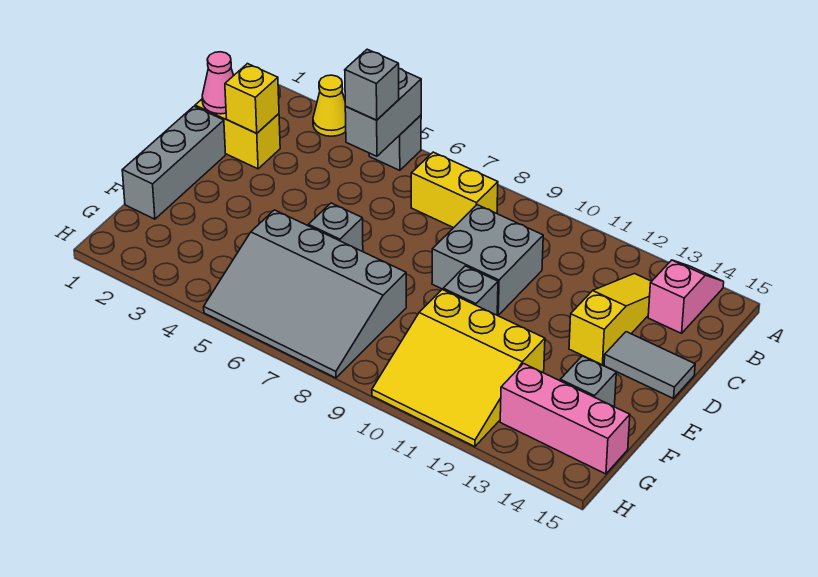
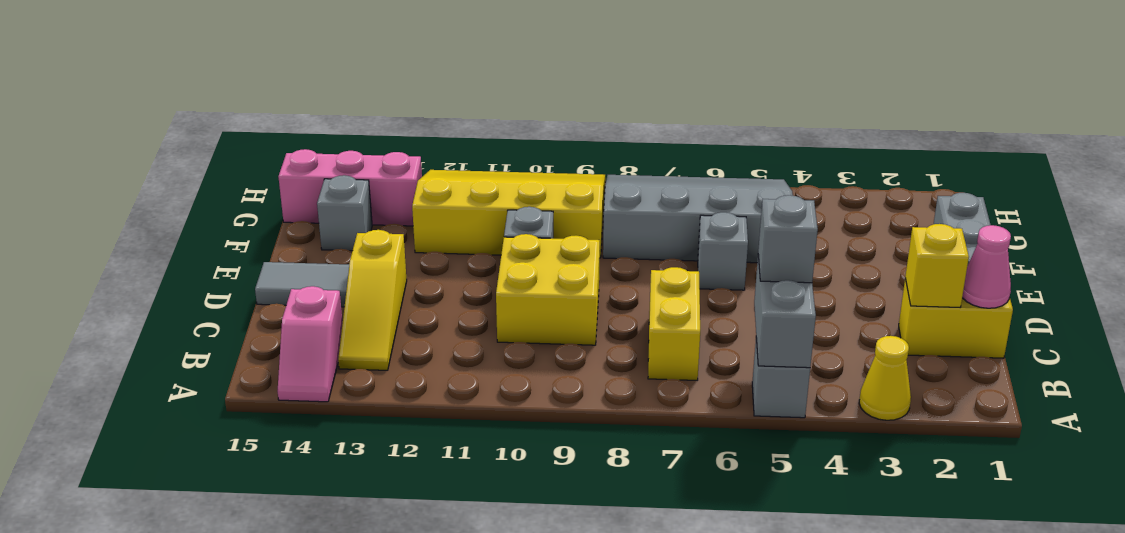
yellow 1x2 brick [411,152,498,228] -> yellow 1x2 brick turned to [648,267,700,380]
grey 2x2 brick [432,205,543,315] -> yellow 2x2 brick [496,234,600,345]
yellow 3x3 slope [372,289,545,447] -> yellow 3x4 slope [412,170,605,258]

